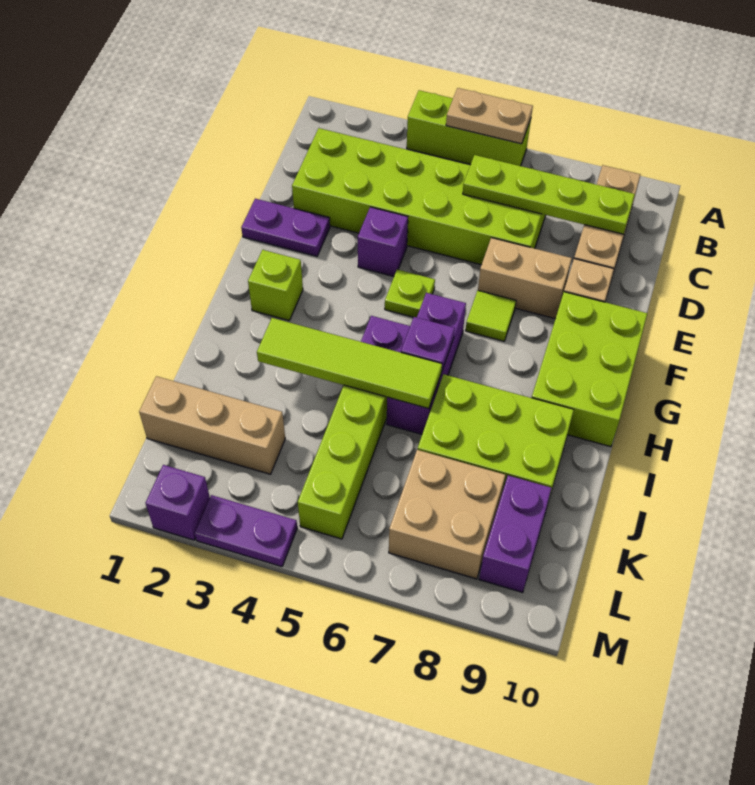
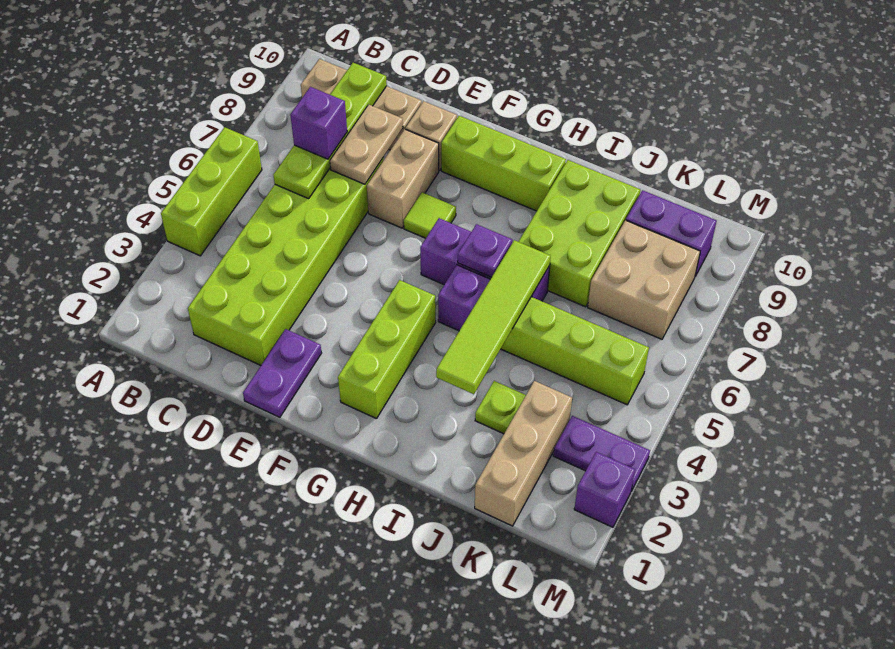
tan 1x2 plate [446,88,533,144] -> tan 1x2 plate moved to [330,105,403,184]
purple 1x1 brick [358,207,408,276] -> purple 1x1 brick moved to [290,87,347,159]
lime 1x1 plate [385,270,435,317] -> lime 1x1 plate moved to [475,381,526,434]
lime 2x3 brick [532,292,647,447] -> lime 1x3 brick [441,116,566,211]
lime 1x1 brick [248,250,303,321] -> lime 1x3 brick [338,280,436,419]
purple 1x2 plate [195,495,297,567] -> purple 1x2 plate turned to [553,416,650,491]

